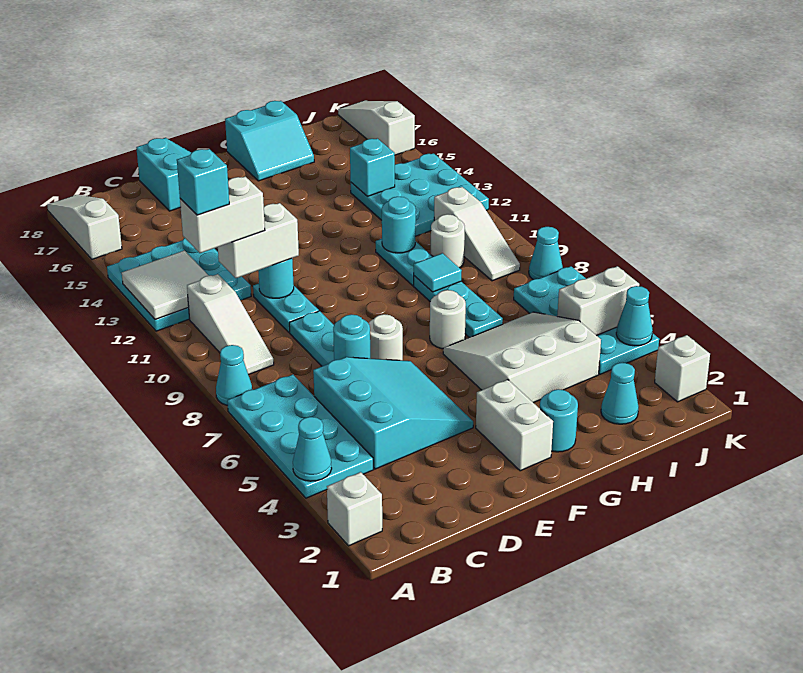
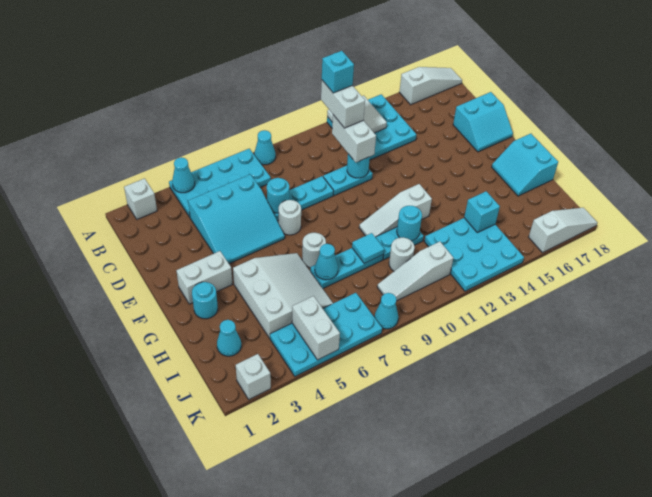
white 1x3 slope [187,274,274,375] -> white 1x3 slope moved to [359,184,432,237]
cyan 1x1 cone [616,286,653,346] -> cyan 1x1 cone moved to [315,244,338,280]

